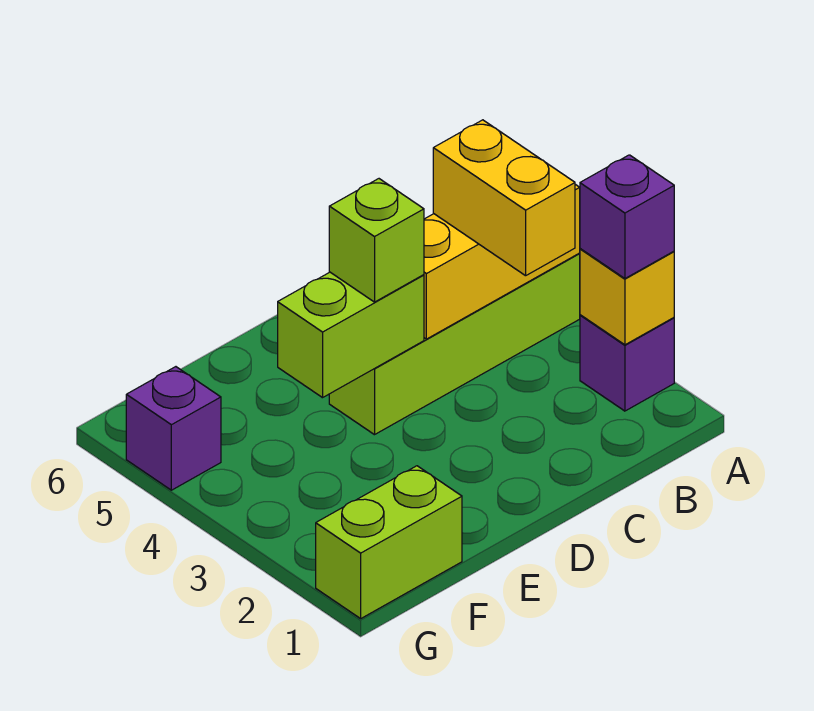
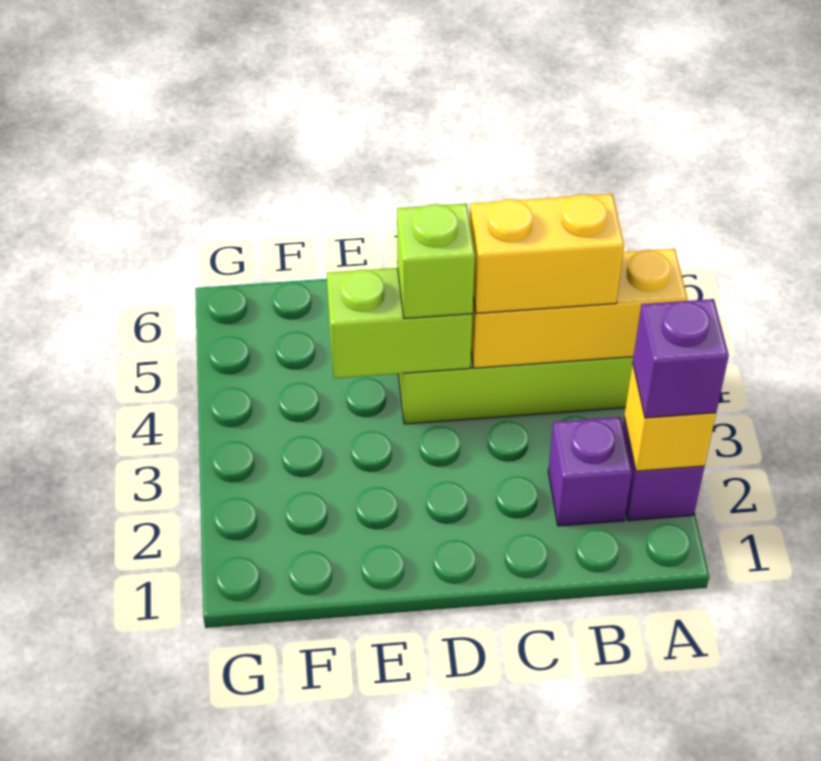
yellow 1x2 brick [433,120,575,276] -> yellow 1x2 brick turned to [470,194,624,313]
lime 1x2 brick [316,466,462,619] -> none
purple 1x1 brick [126,367,221,490] -> purple 1x1 brick moved to [548,417,632,526]

